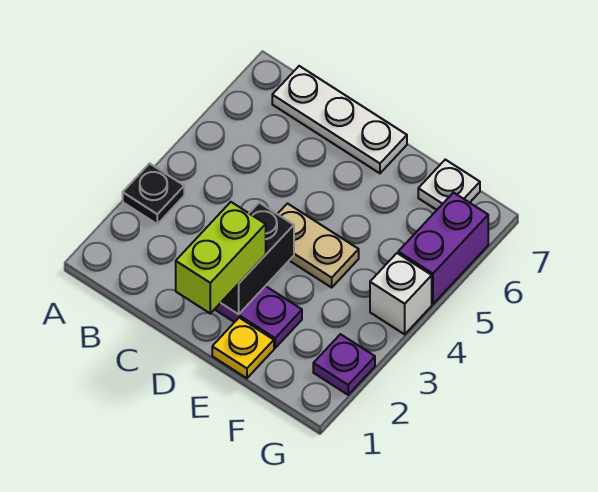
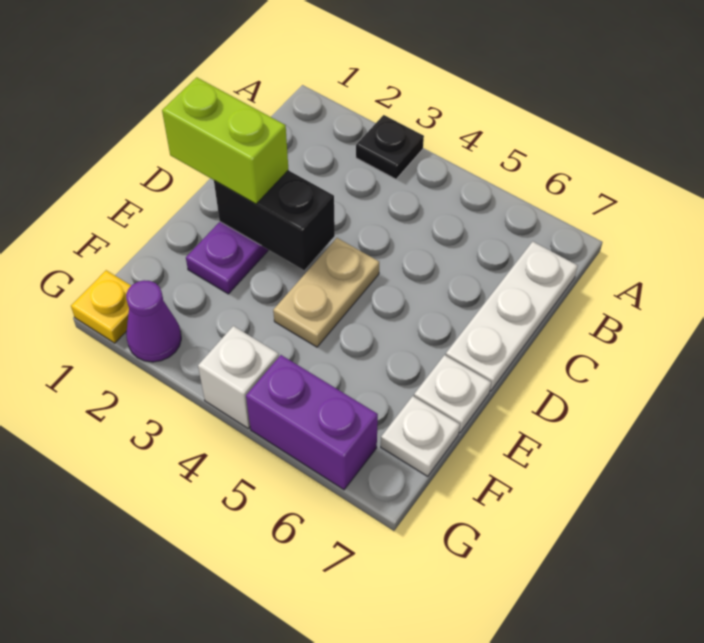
yellow 1x1 plate [212,318,274,378] -> yellow 1x1 plate moved to [71,270,131,343]
none -> white 1x1 plate [414,355,491,433]
purple 1x1 plate [313,334,375,395] -> purple 1x1 cone [126,280,181,362]

